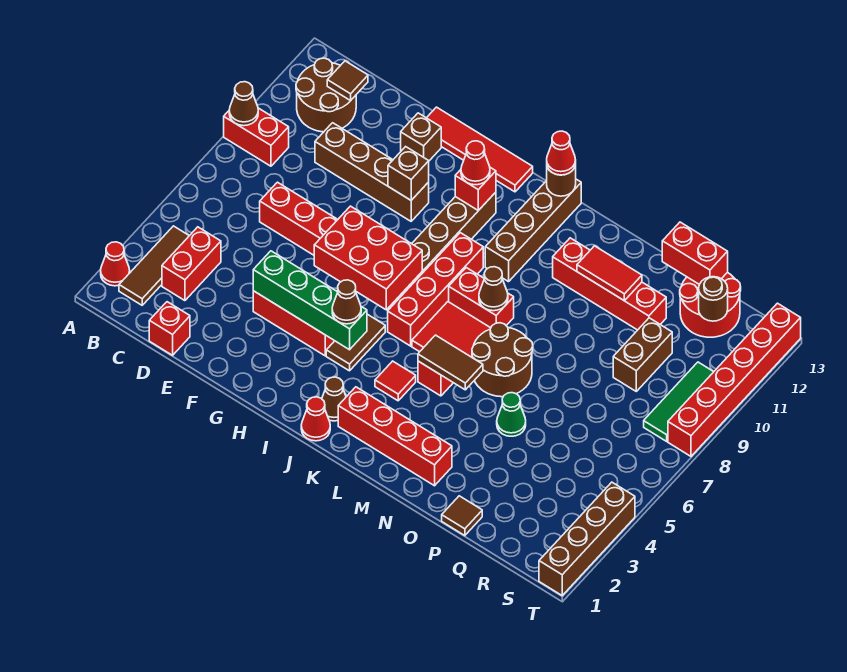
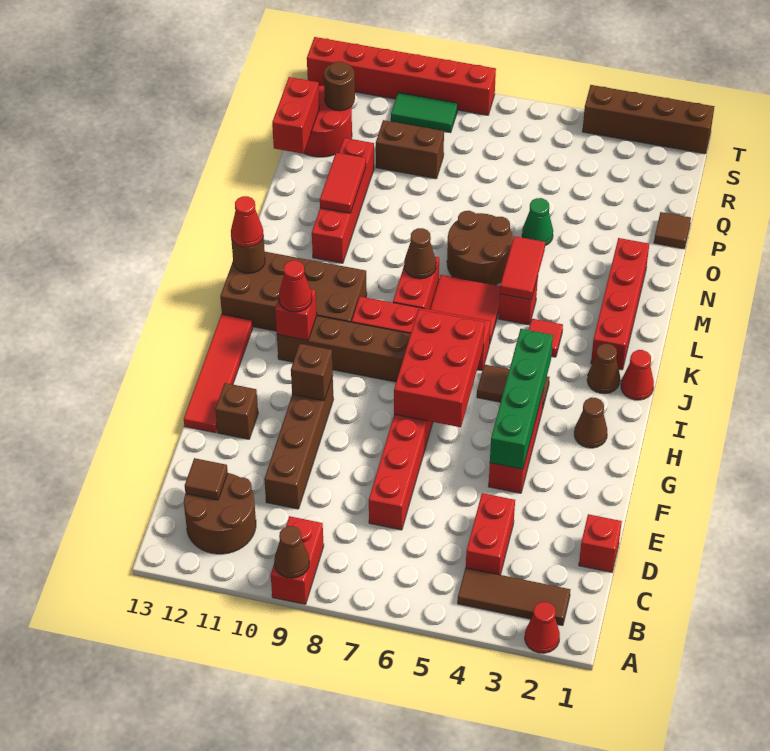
red 1x2 brick [162,227,221,301] -> red 1x2 brick turned to [466,493,515,575]
brown 1x1 cone [332,280,361,324] -> brown 1x1 cone moved to [574,398,607,448]
brown 1x4 brick [485,179,581,282] -> brown 2x4 brick [220,252,367,331]
brown 1x2 tile [418,335,483,390] -> red 1x2 tile [500,236,545,300]
green 1x3 tile [644,362,713,441] -> green 1x2 tile [391,92,458,133]

